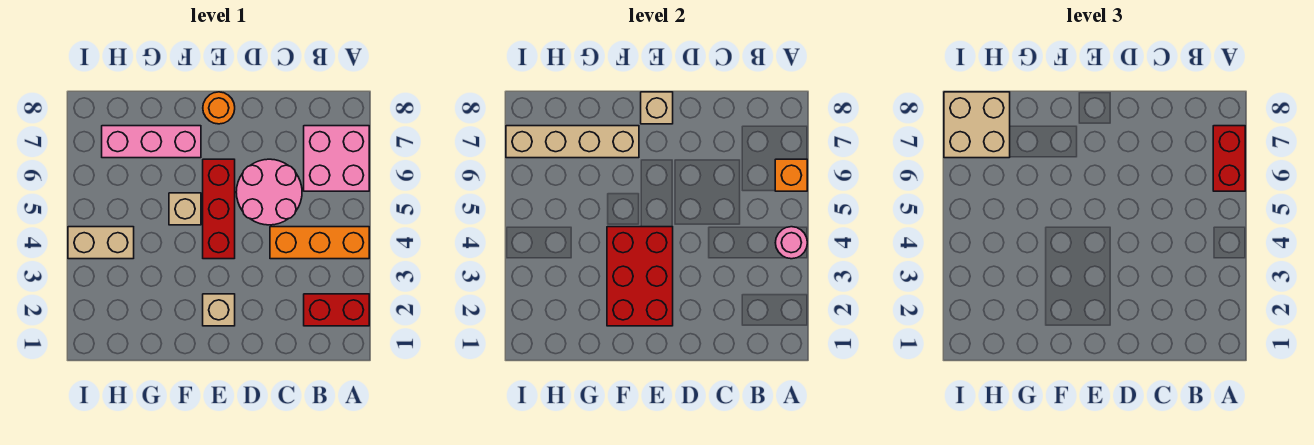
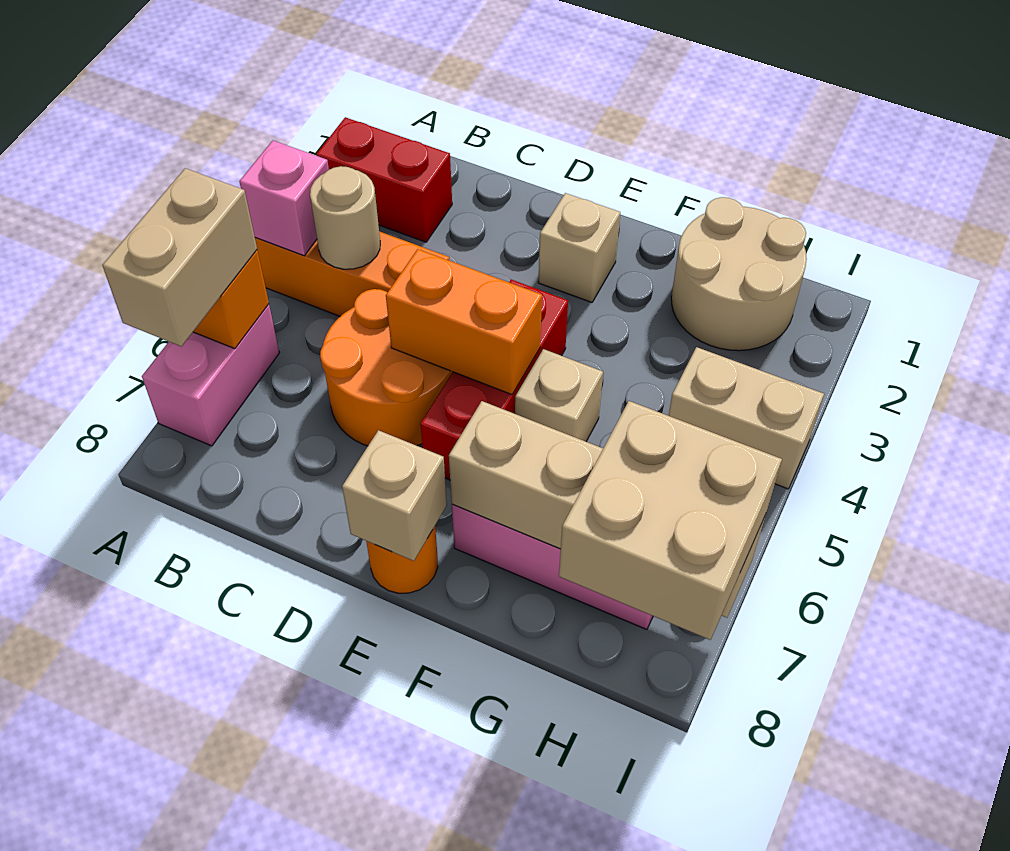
pink 1x1 round brick [775,227,807,259] -> pink 1x1 brick [239,141,329,256]
pink 2x2 brick [304,126,369,191] -> pink 1x2 brick [142,304,280,446]
red 1x2 brick [1213,126,1245,191] -> tan 1x2 brick [102,168,257,346]
none -> tan 1x1 round brick [310,166,380,269]
pink 2x2 round brick [236,159,302,225] -> orange 2x2 round brick [320,289,452,446]
none -> orange 1x2 brick [386,249,542,395]
red 2x3 brick [607,227,673,326] -> none
none -> tan 2x2 round brick [671,197,807,351]

